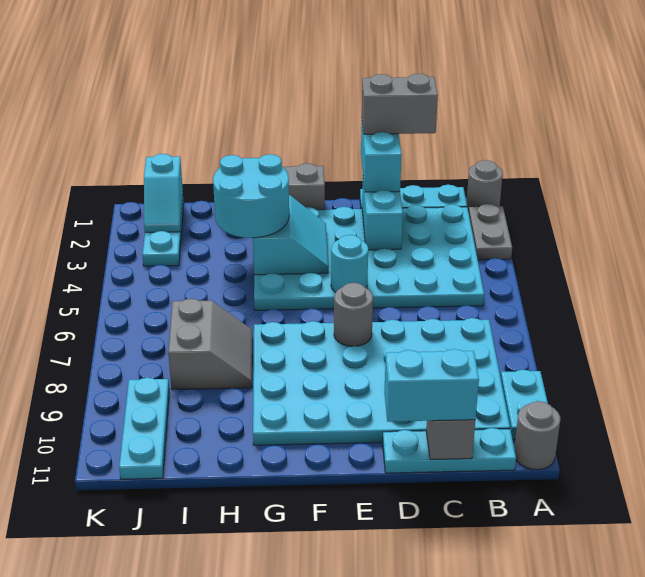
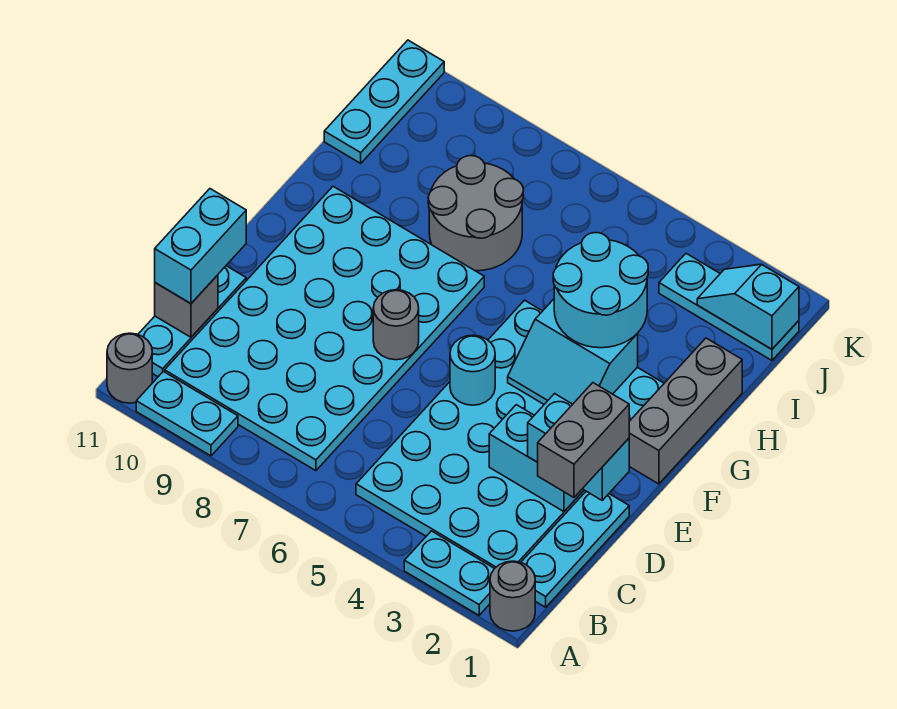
grey 1x2 plate [468,204,512,260] -> cyan 1x2 plate [404,531,495,615]
grey 2x2 slope [168,299,252,390] -> grey 2x2 round brick [428,156,523,271]
cyan 1x3 plate [119,378,169,479] -> cyan 1x3 plate turned to [324,40,444,163]

